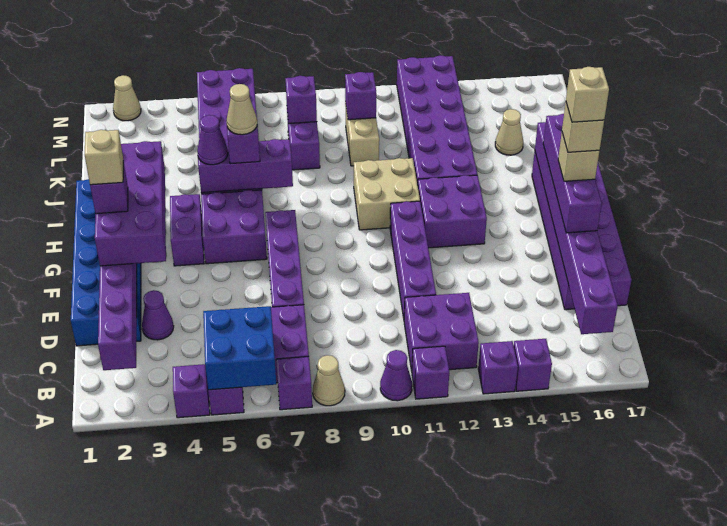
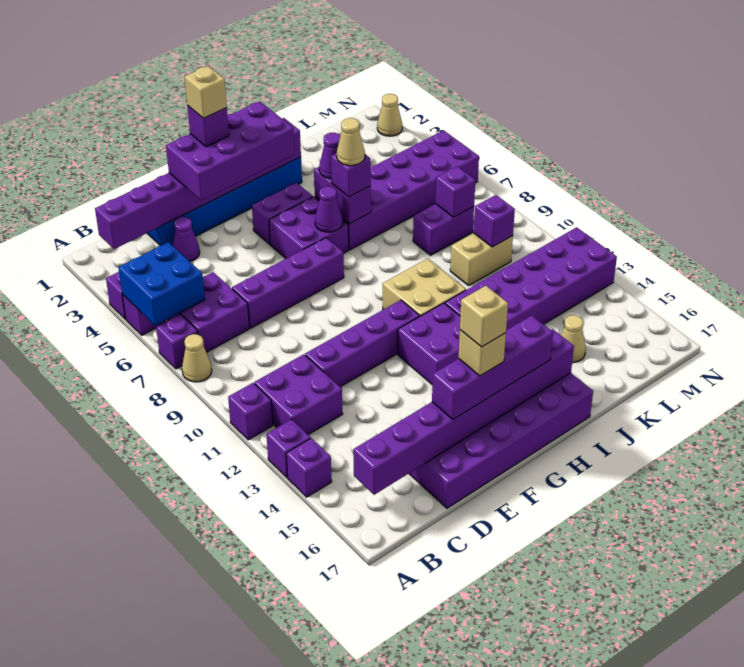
purple 1x1 cone [380,350,412,401] -> purple 1x1 cone moved to [315,186,343,232]
tan 1x1 brick [566,67,609,122] -> none
purple 1x3 brick [197,139,293,193] -> purple 1x2 brick [314,167,371,224]

